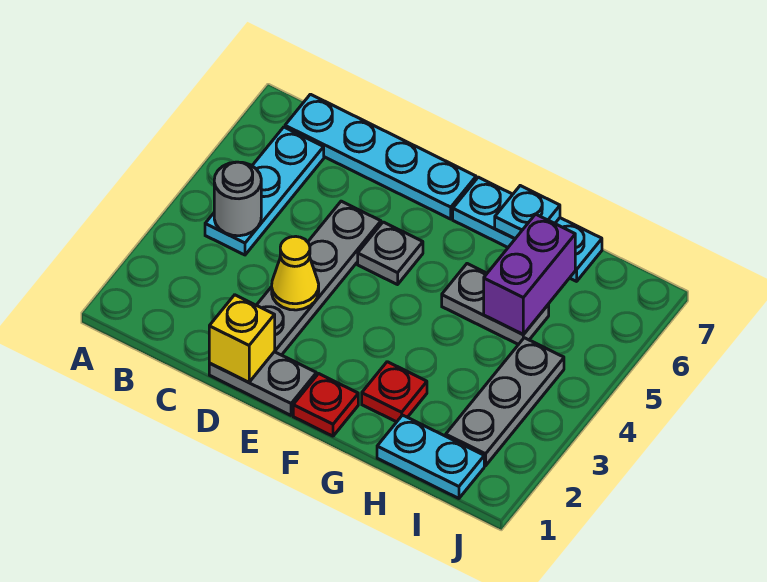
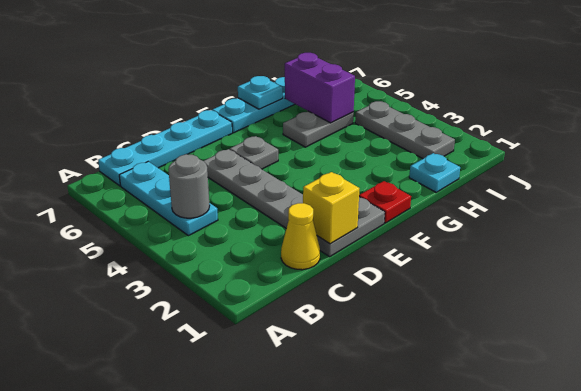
yellow 1x1 cone [272,236,319,310] -> yellow 1x1 cone moved to [281,203,320,270]
red 1x1 plate [362,362,427,422] -> none
cyan 1x2 plate [377,415,484,498] -> cyan 1x1 plate [409,153,460,192]

